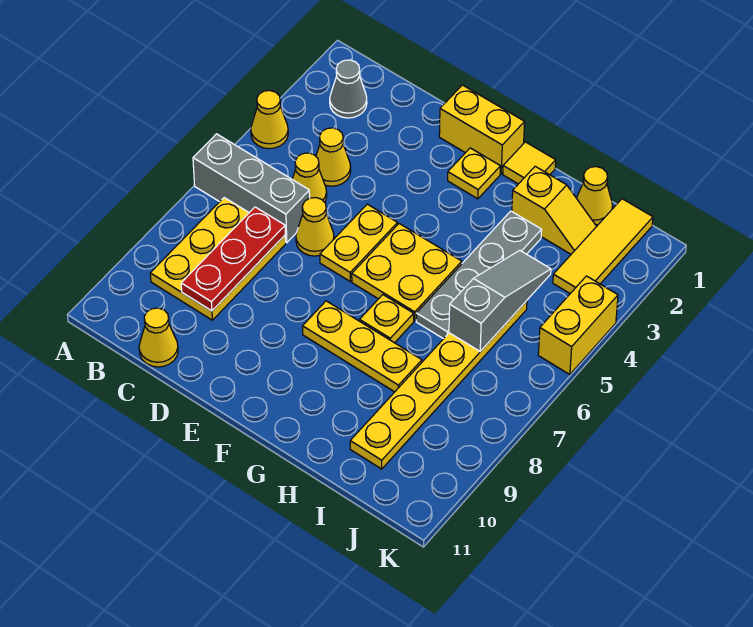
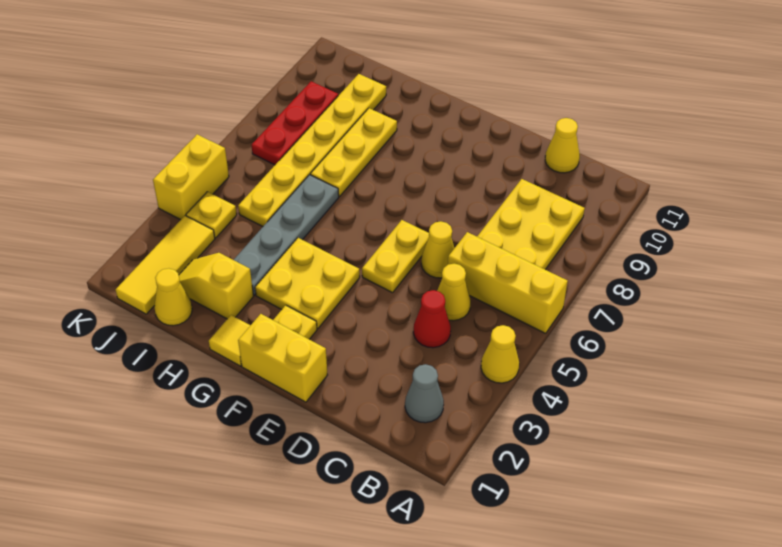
grey 1x3 brick [193,134,310,243] -> yellow 1x3 brick [448,232,568,333]
yellow 1x1 cone [316,128,351,186] -> red 1x1 cone [413,290,451,348]
red 1x3 plate [181,207,285,311] -> red 1x3 plate moved to [251,81,338,165]
yellow 2x2 plate [352,224,462,321] -> yellow 2x2 plate moved to [255,238,360,329]
yellow 1x3 plate [303,301,422,392] -> yellow 1x3 plate turned to [310,108,397,197]
yellow 1x1 plate [360,295,414,343] -> yellow 1x1 plate moved to [186,192,237,238]
grey 1x3 slope [449,250,551,351] -> none

